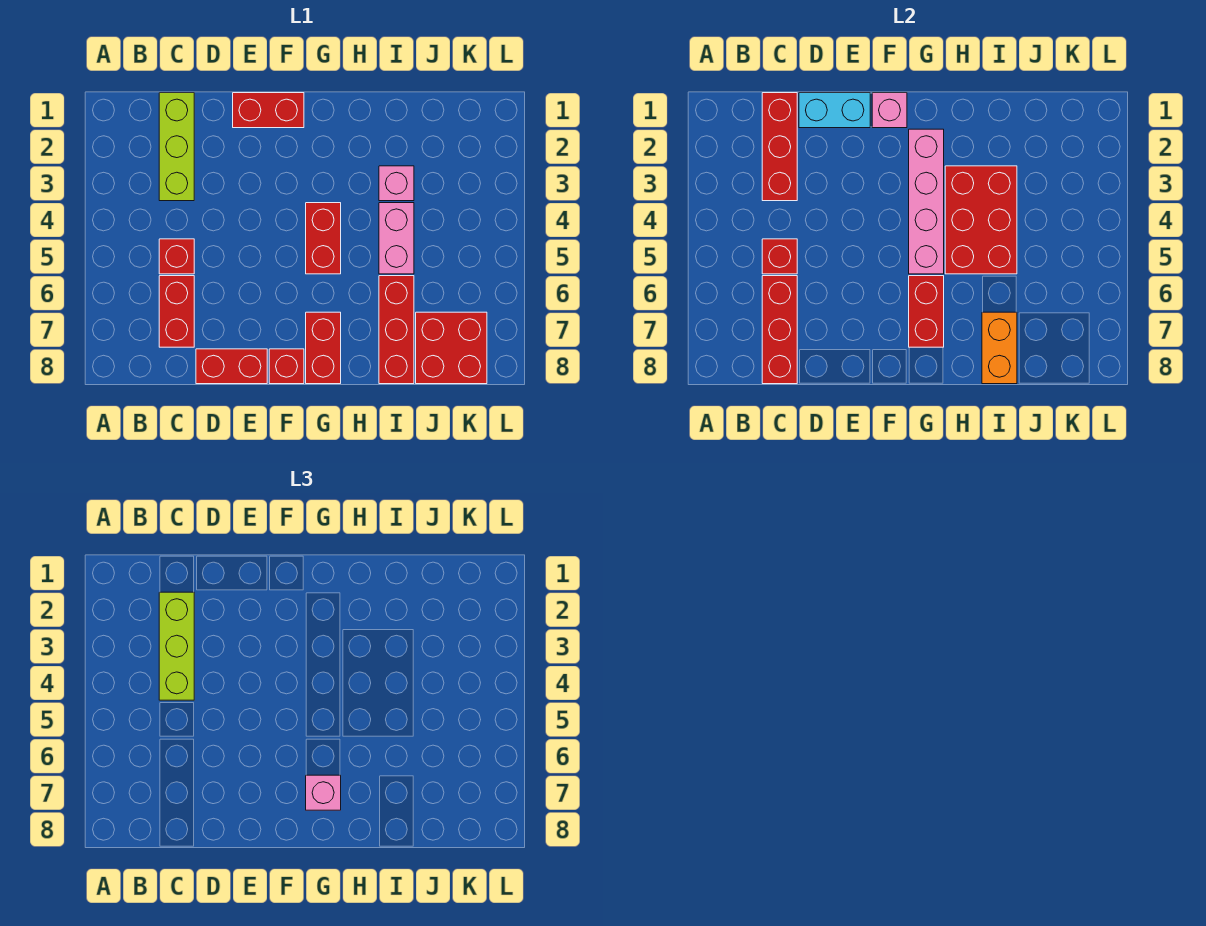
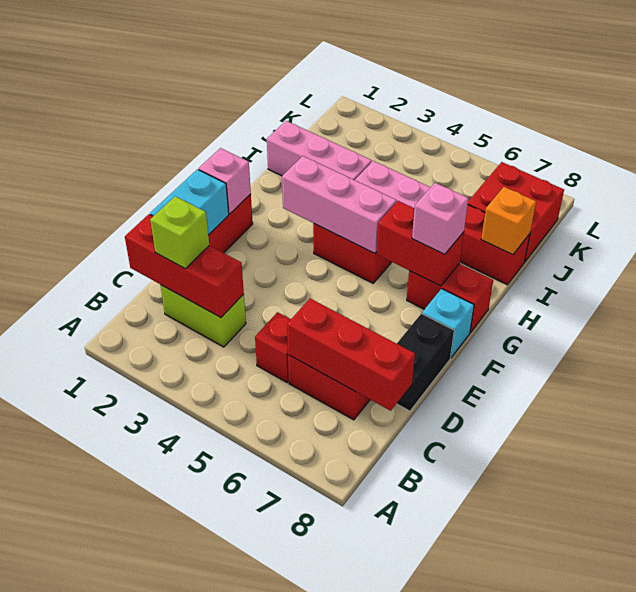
lime 1x3 brick [159,93,194,201] -> lime 1x2 brick [160,285,246,347]
lime 1x3 brick [159,592,194,700] -> lime 1x1 brick [150,196,209,269]
red 1x1 brick [762,239,797,274] -> none
red 1x2 brick [196,349,267,384] -> black 1x2 brick [397,314,454,411]
red 1x1 brick [269,349,304,384] -> cyan 1x1 brick [422,289,474,358]
pink 1x4 brick [909,129,944,274] -> pink 1x3 brick [282,156,396,253]
red 2x3 brick [945,166,1017,274] -> none
pink 1x1 brick [379,166,414,201] -> pink 1x3 brick [267,121,372,180]
orange 1x2 brick [982,312,1017,384] -> orange 1x1 brick [481,187,536,255]

